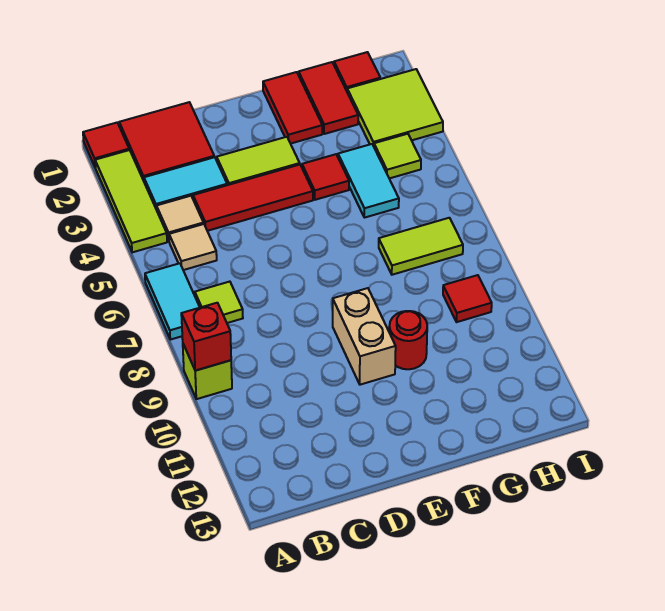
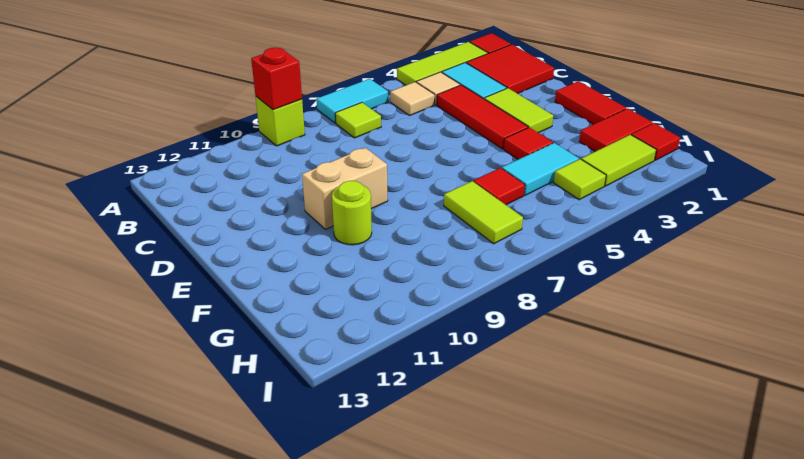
red 1x2 tile [263,72,322,144] -> red 1x2 tile turned to [555,81,626,124]
red 1x1 round brick [389,311,427,369] -> lime 1x1 round brick [332,181,372,245]
lime 2x2 tile [347,69,443,146] -> lime 1x2 tile [581,135,656,186]
red 1x1 tile [443,275,492,322] -> red 1x1 tile moved to [474,168,525,205]

